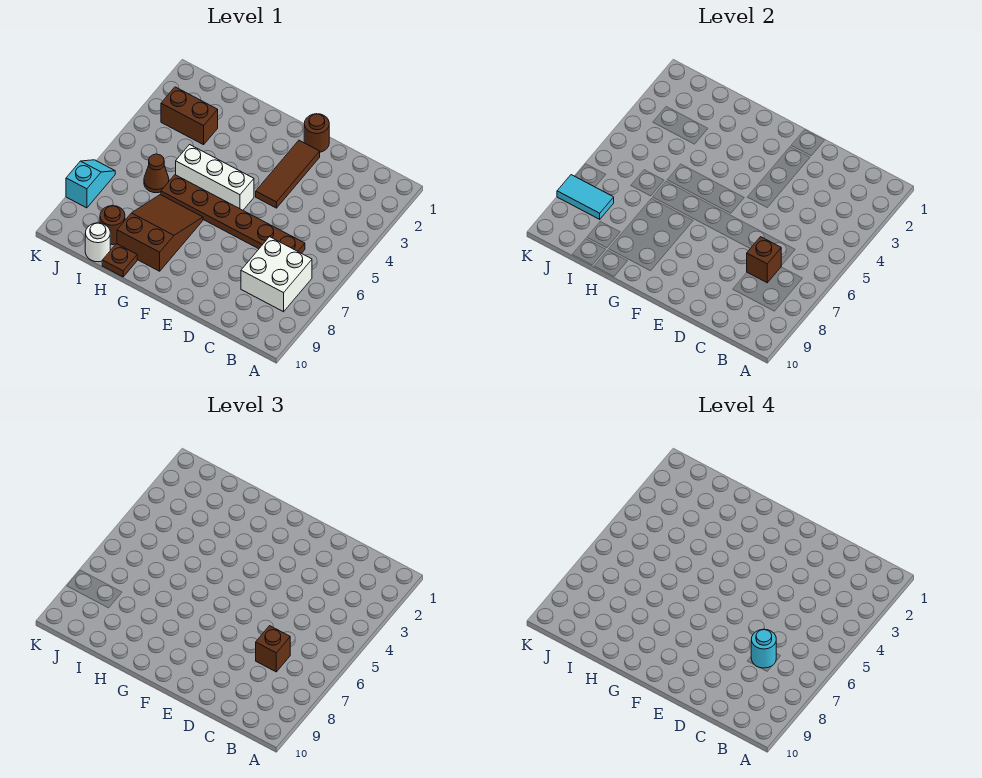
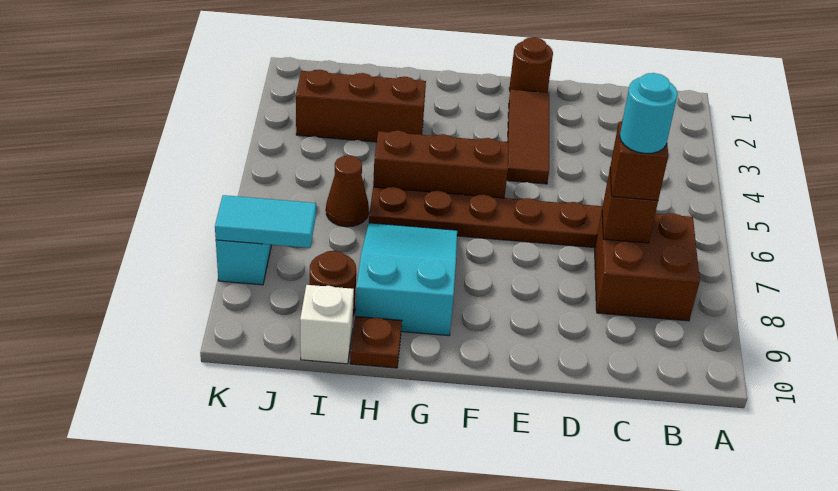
white 2x2 brick [241,237,312,312] -> brown 2x2 brick [595,212,700,321]
white 1x3 brick [176,145,254,210] -> brown 1x3 brick [373,131,509,198]
brown 2x3 slope [117,195,203,271] -> cyan 2x3 slope [356,223,457,336]
brown 1x2 brick [161,87,218,145] -> brown 1x3 brick [296,70,426,142]
white 1x1 round brick [85,223,110,262] -> white 1x1 brick [300,285,354,364]

